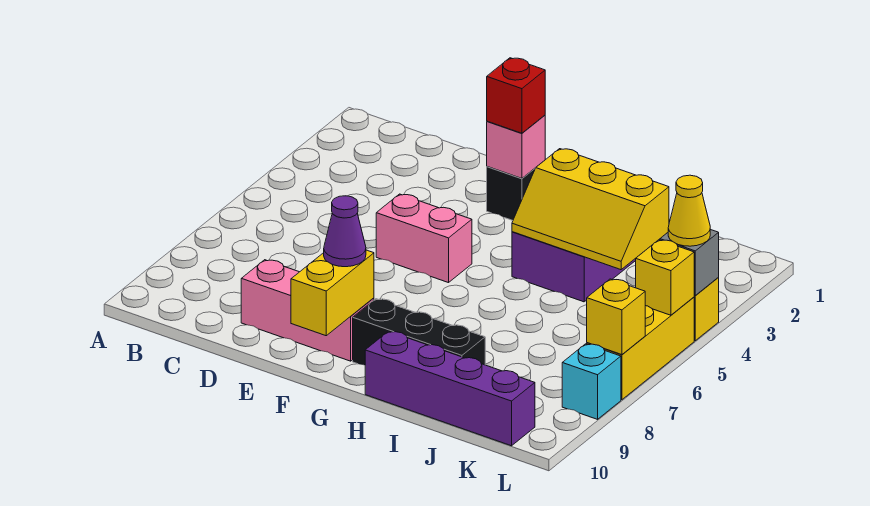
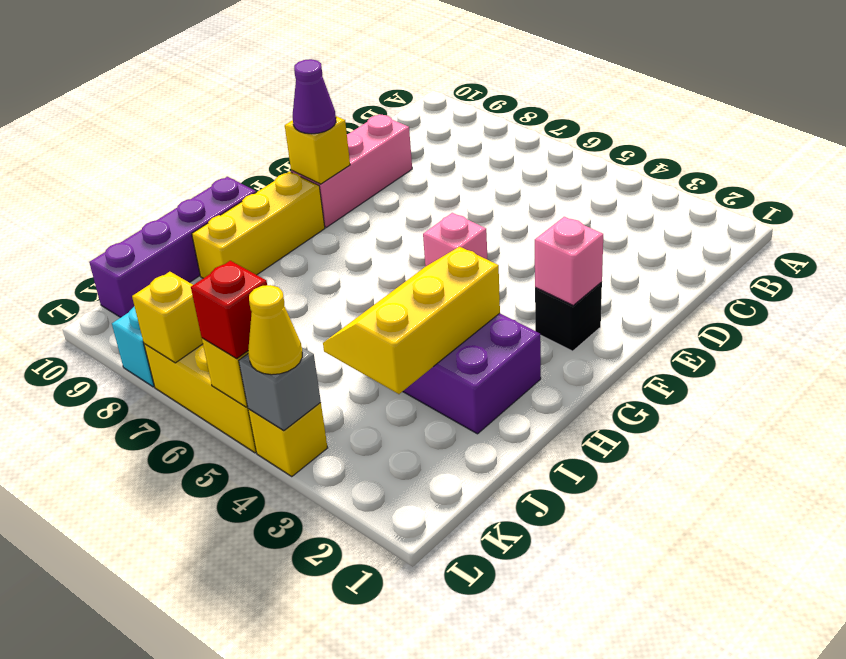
pink 1x2 brick [376,194,472,283] -> pink 1x1 brick [423,213,487,267]
red 1x1 brick [487,58,545,133] -> red 1x1 brick moved to [191,261,267,359]
yellow 1x2 brick [291,250,374,336] -> yellow 1x1 brick [285,116,350,184]
black 1x3 brick [353,299,485,365] -> yellow 1x3 brick [192,171,325,278]

